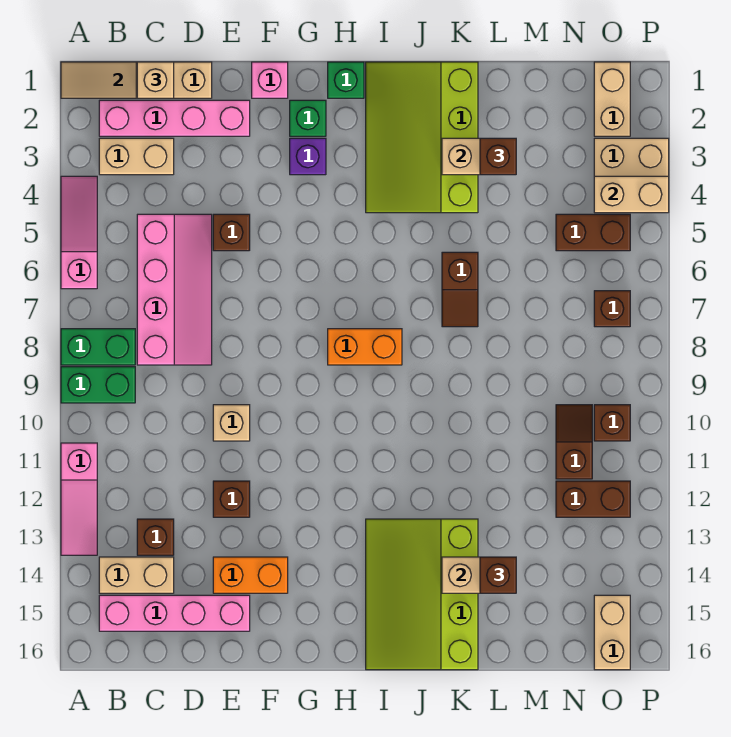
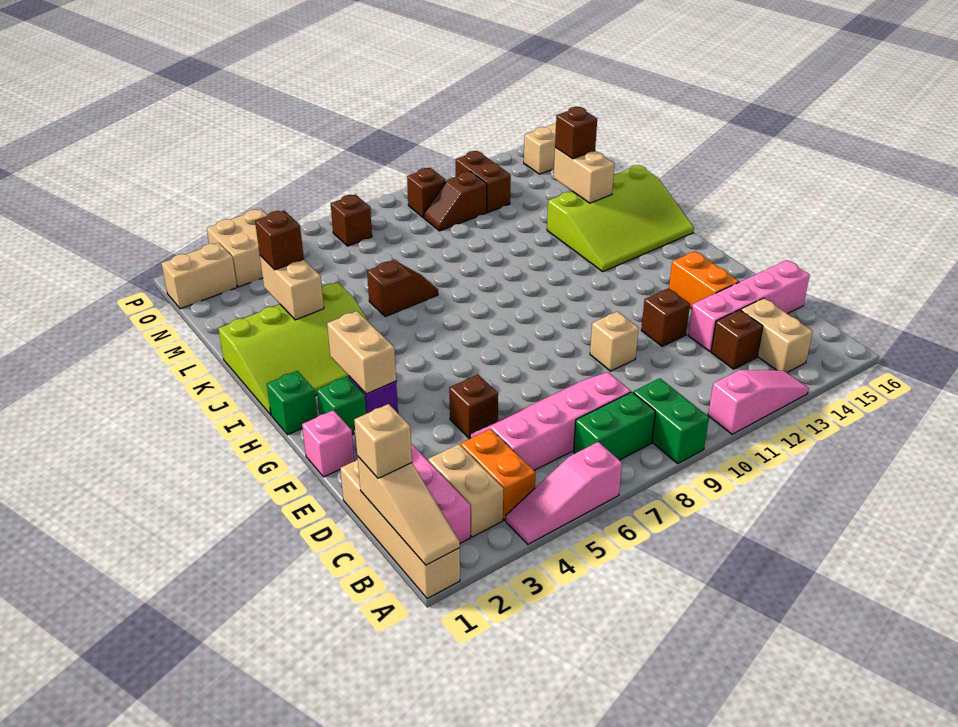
green 1x2 brick [61,329,135,365] -> green 1x2 brick turned to [574,392,655,460]
pink 1x4 brick [99,595,250,631] -> pink 1x4 brick turned to [688,260,810,352]
orange 1x2 brick [328,329,402,365] -> orange 1x2 brick moved to [461,429,536,520]
brown 1x2 brick [556,214,630,251] -> none
tan 1x2 brick [594,176,669,213] -> tan 1x2 brick moved to [327,311,396,394]

